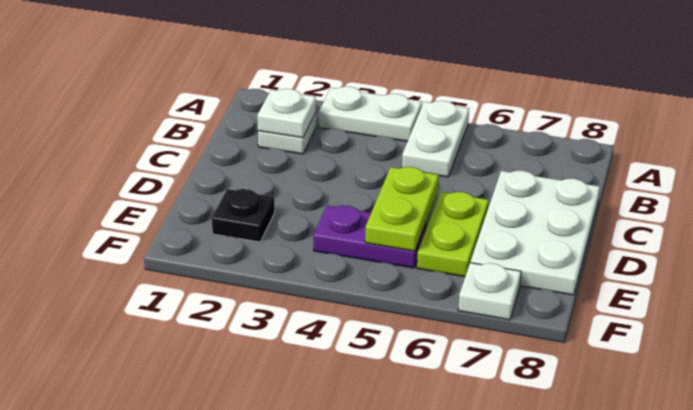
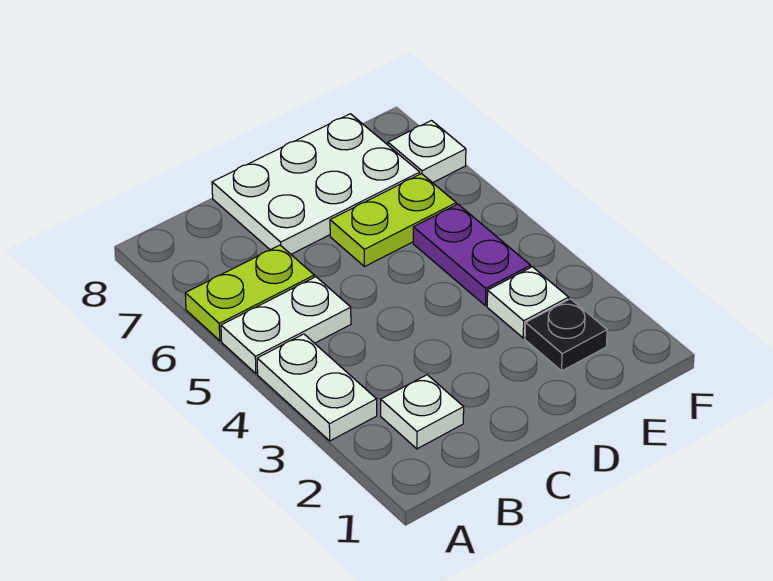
white 1x1 plate [257,89,316,138] -> white 1x1 plate moved to [487,267,569,338]
lime 1x2 plate [365,167,439,251] -> lime 1x2 plate moved to [185,245,314,341]

